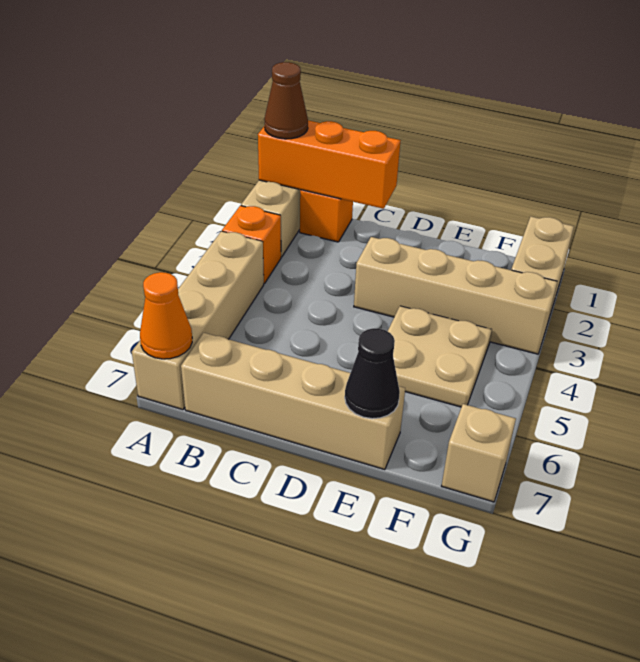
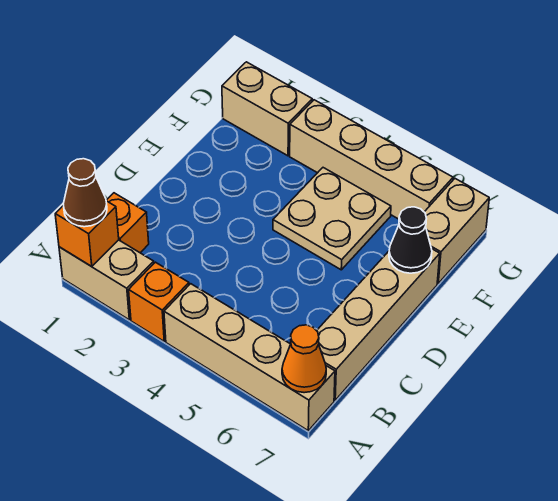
orange 1x3 brick [258,120,401,209] -> orange 1x1 brick [55,201,119,266]
tan 1x4 brick [354,237,557,354] -> tan 1x4 brick turned to [290,100,453,219]
tan 1x1 brick [442,404,516,502] -> tan 1x2 brick [425,179,489,283]

